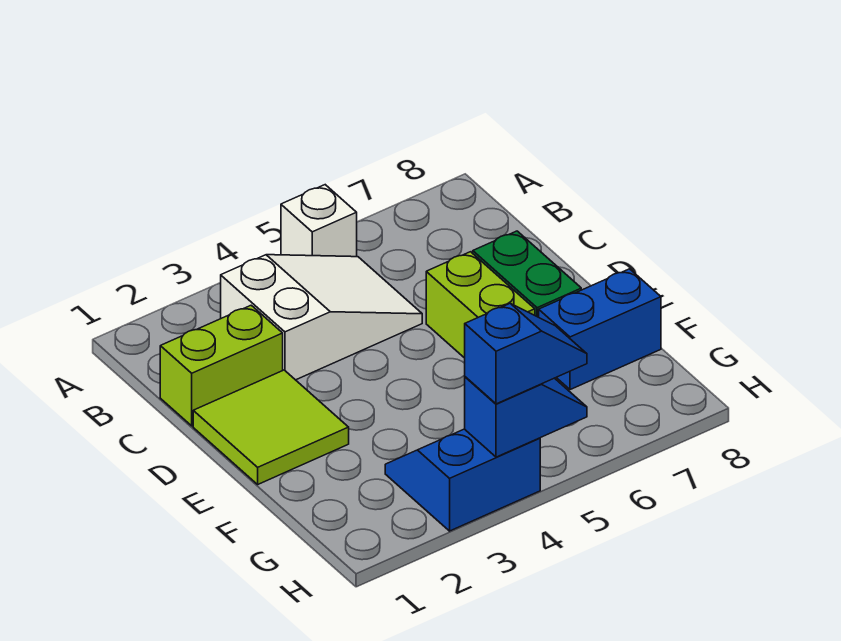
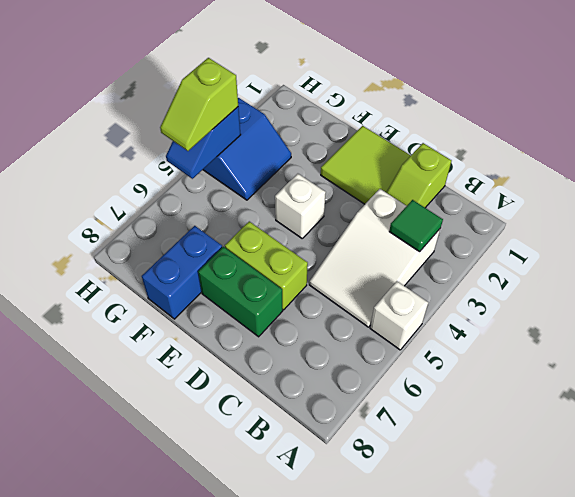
none -> green 1x1 tile [389,200,443,252]
lime 1x2 brick [160,305,283,426] -> lime 1x2 slope [386,143,452,208]
none -> white 1x1 brick [275,174,326,238]
blue 1x2 slope [465,304,587,404] -> lime 1x2 slope [160,58,238,151]

